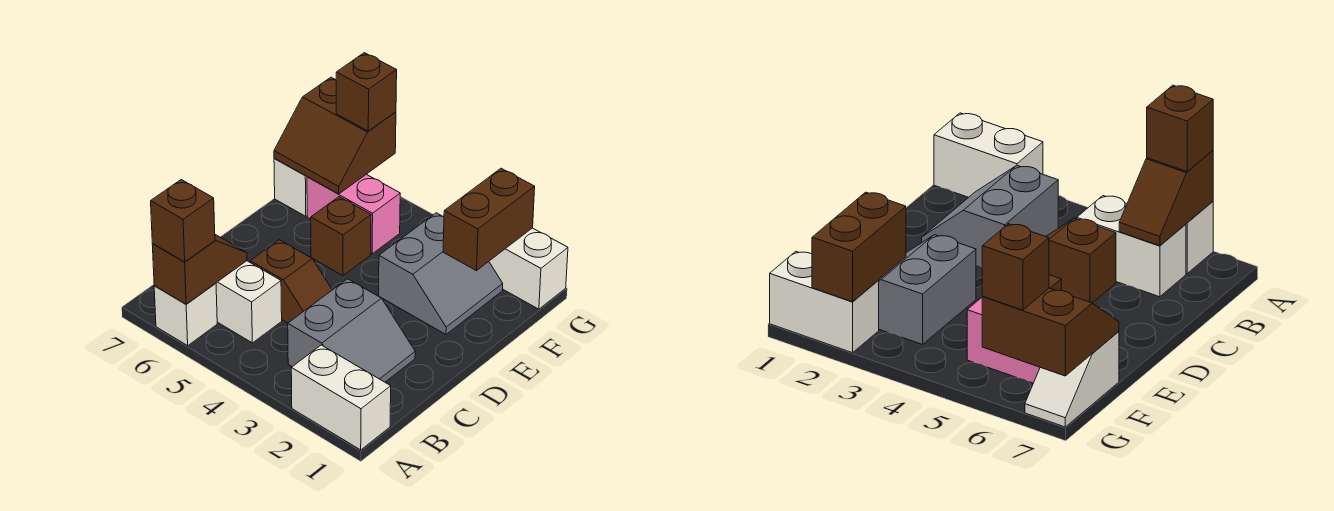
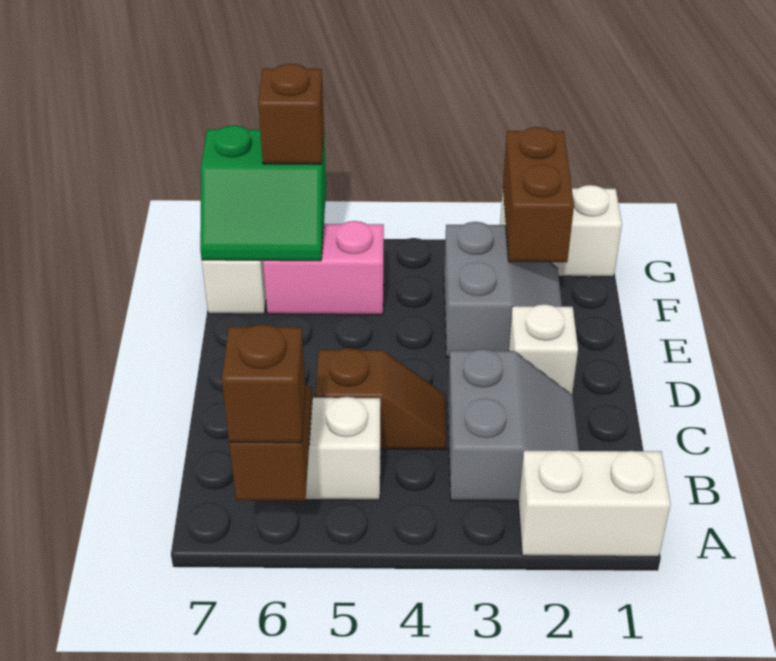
white 1x1 brick [154,283,217,346] -> white 1x1 brick moved to [509,304,578,395]
brown 1x1 brick [311,197,371,276] -> none
brown 2x2 slope [274,77,396,194] -> green 2x2 slope [200,125,326,261]

